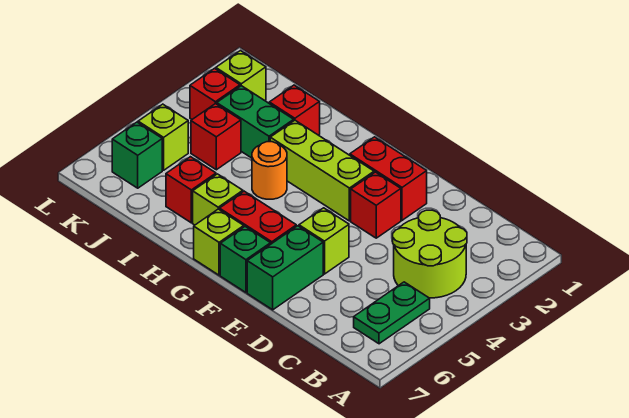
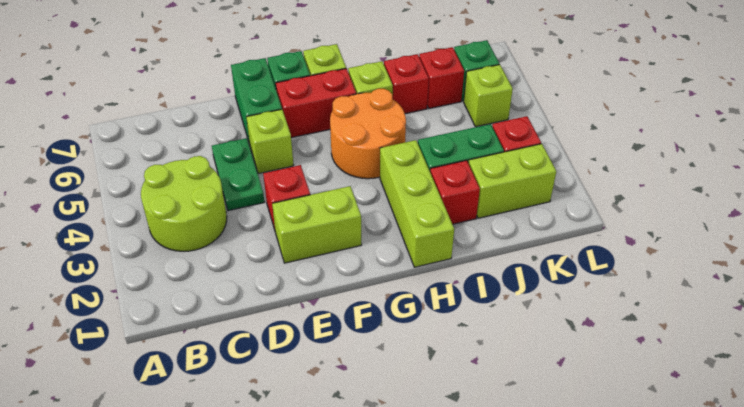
green 1x2 plate [354,282,430,344] -> green 1x2 plate moved to [212,138,264,211]
red 1x2 brick [350,137,427,220] -> lime 1x2 brick [272,186,362,263]
lime 1x3 brick [270,120,374,221] -> lime 1x3 brick turned to [380,140,454,267]
orange 1x1 round brick [252,142,287,199] -> orange 2x2 round brick [330,89,406,179]
red 1x1 brick [191,104,241,170] -> red 1x1 brick moved to [419,47,464,109]
lime 1x1 brick [216,51,266,101] -> lime 1x2 brick [468,144,556,218]

